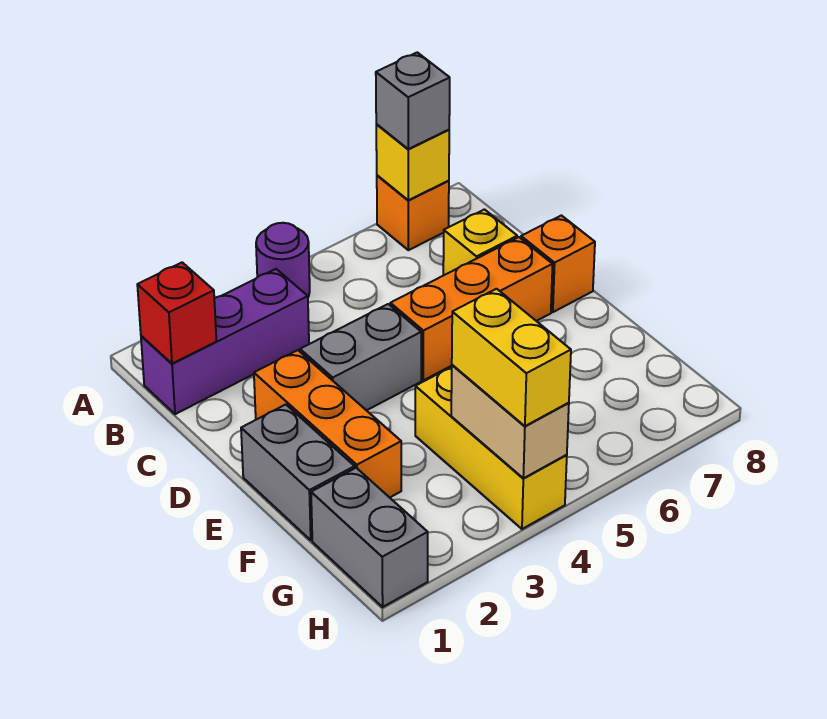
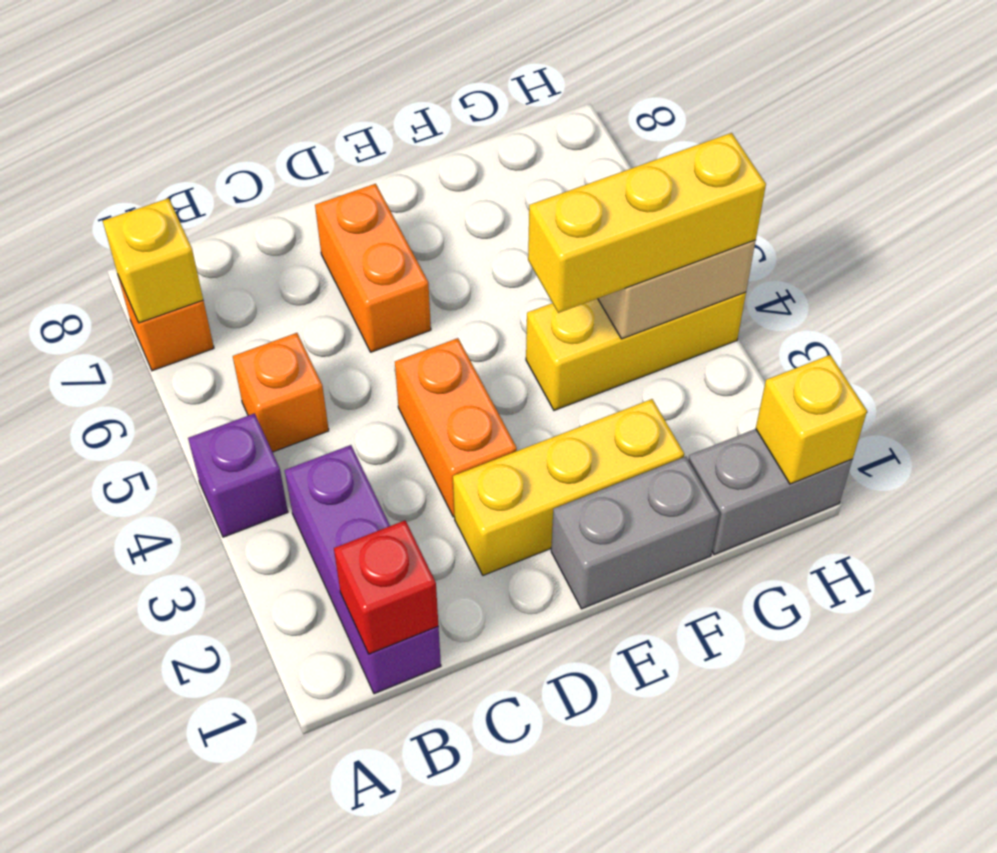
purple 1x1 round brick [256,223,310,297] -> purple 1x1 brick [188,413,288,537]
grey 1x1 brick [376,52,450,149] -> none
yellow 1x1 brick [443,209,517,275] -> yellow 1x1 brick moved to [756,355,867,484]
orange 1x3 brick [254,350,401,498] -> yellow 1x3 brick [453,399,684,575]
grey 1x2 brick [300,304,421,410] -> orange 1x2 brick [395,338,517,517]
orange 1x3 brick [390,237,553,380] -> orange 1x2 brick [315,184,431,352]
orange 1x1 brick [521,215,595,312] -> orange 1x1 brick moved to [233,333,329,452]
yellow 1x2 brick [452,289,571,426] -> yellow 1x3 brick [528,133,766,313]

